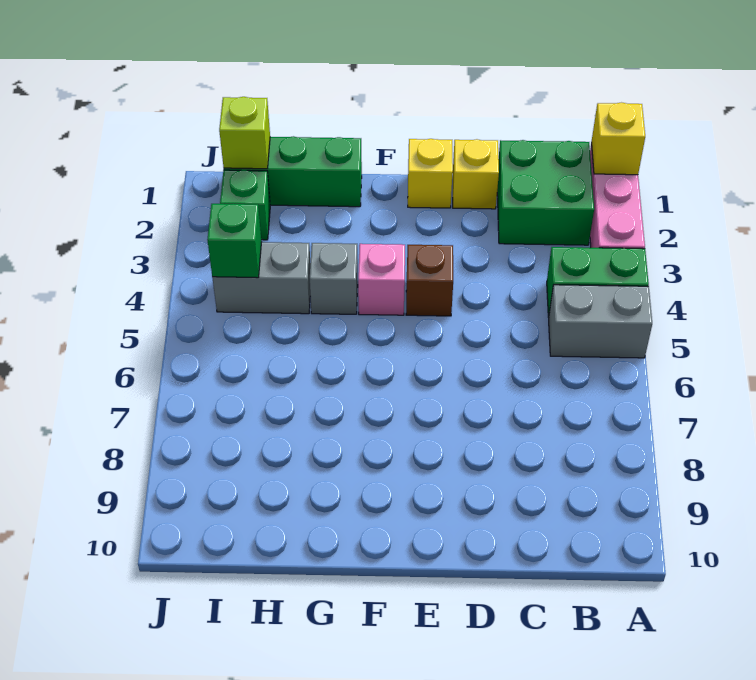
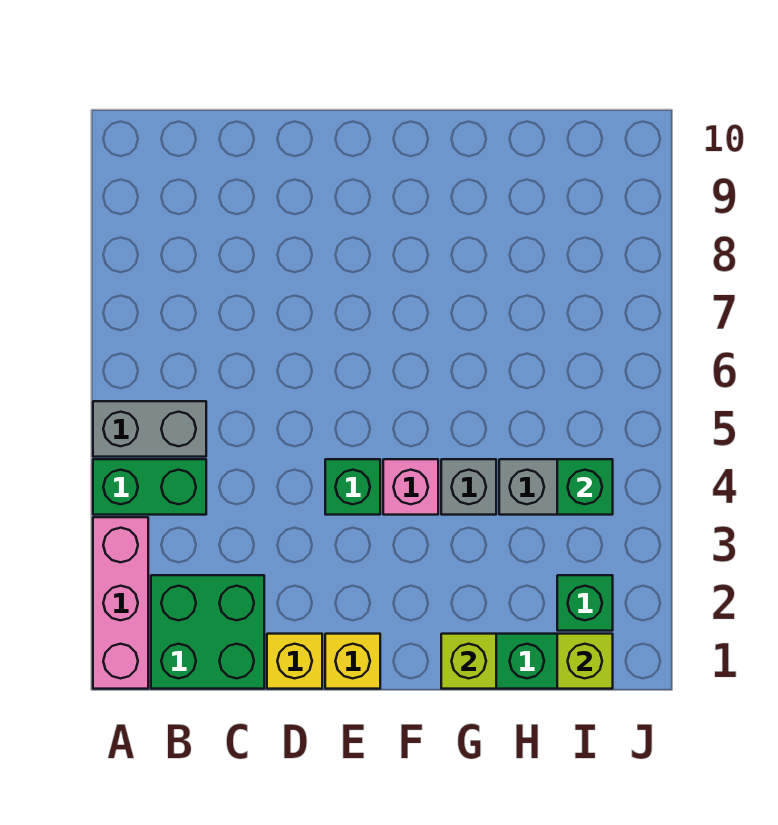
yellow 1x1 brick [591,103,645,175] -> none
brown 1x1 brick [406,245,453,316] -> green 1x1 brick [325,459,380,515]
none -> lime 1x1 brick [441,634,496,689]

